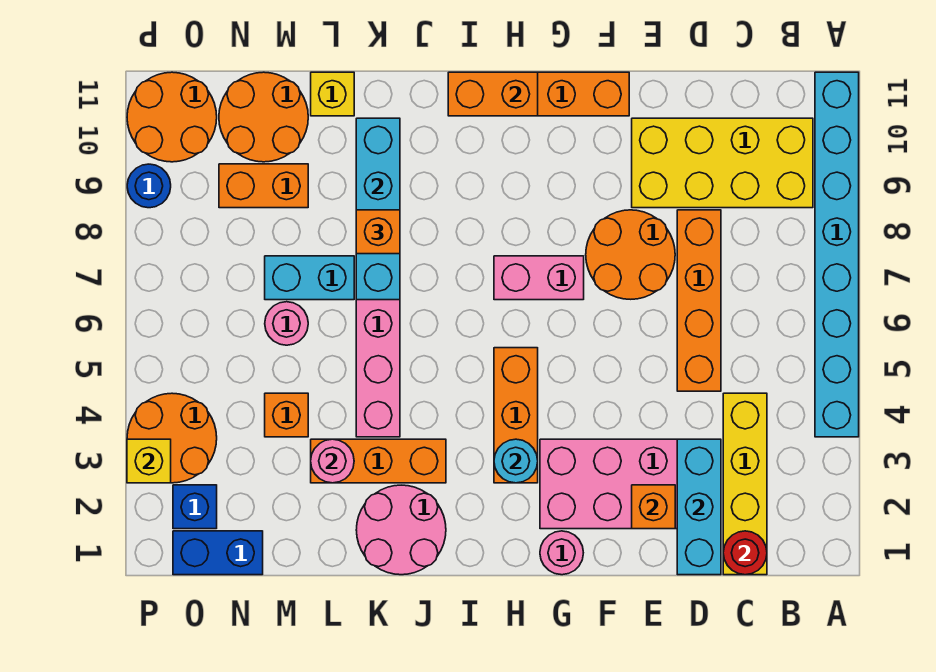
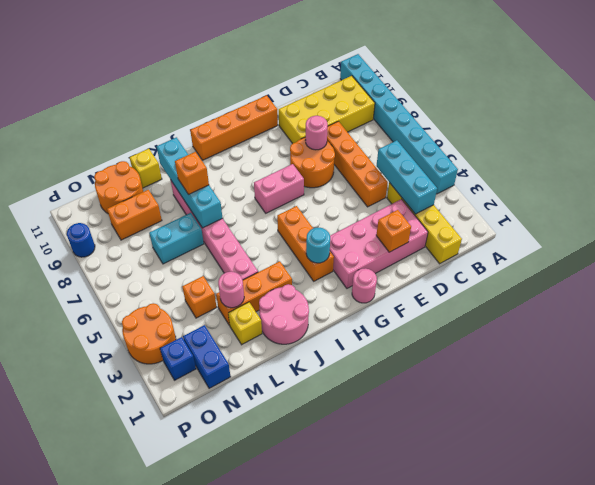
red 1x1 round brick [723,531,767,575] -> none
cyan 1x3 brick [677,439,721,575] -> cyan 1x3 brick moved to [377,140,437,214]
orange 1x2 brick [448,72,538,116] -> none
pink 1x1 round brick [265,302,308,345] -> pink 1x1 round brick moved to [305,116,328,150]
blue 1x2 brick [173,531,263,575] -> blue 1x2 brick turned to [183,325,231,388]
orange 2x2 round brick [127,72,217,162] -> none
yellow 1x1 brick [127,439,171,483] -> yellow 1x1 brick moved to [228,302,262,345]

